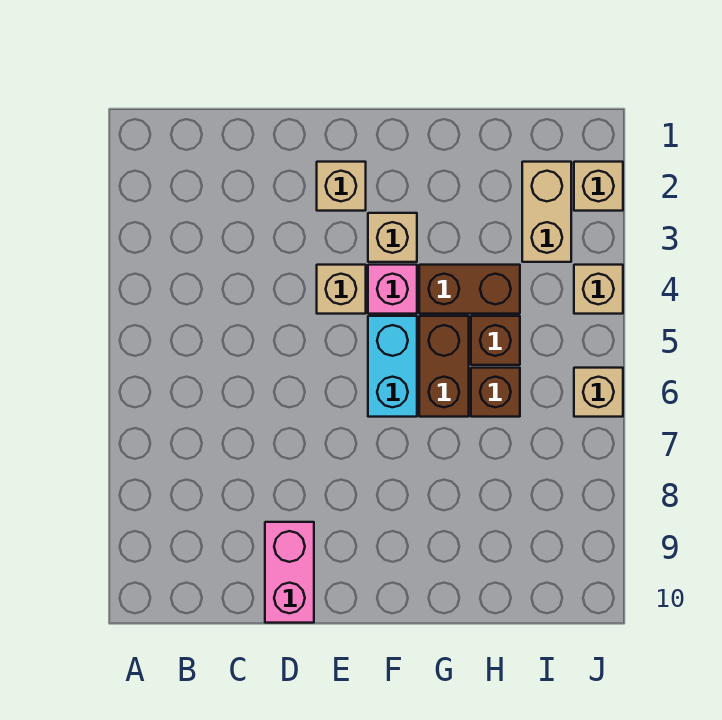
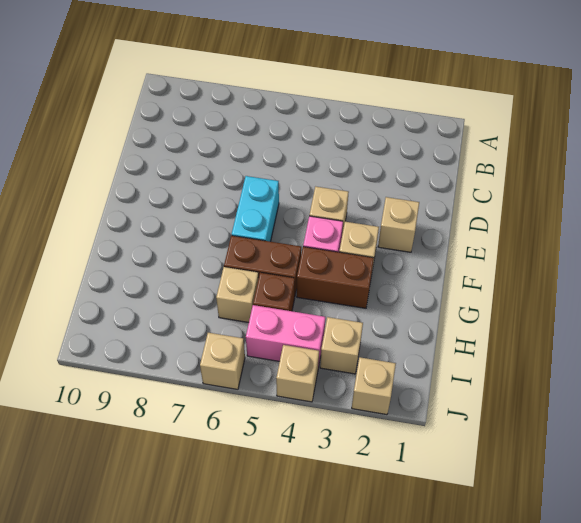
pink 1x2 brick [265,522,314,623] -> pink 1x2 brick moved to [246,305,325,368]
cyan 1x2 brick [368,316,417,417] -> cyan 1x2 brick turned to [232,176,279,242]
brown 1x2 brick [419,265,520,314] -> brown 1x2 brick turned to [297,247,374,308]
brown 1x1 brick [471,368,520,417] -> tan 1x1 brick [216,267,259,322]
tan 1x2 brick [522,162,571,262] -> tan 1x1 brick [320,317,363,374]

